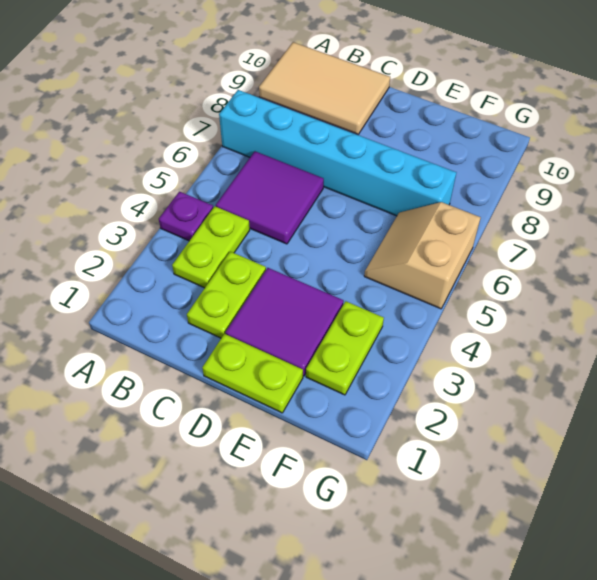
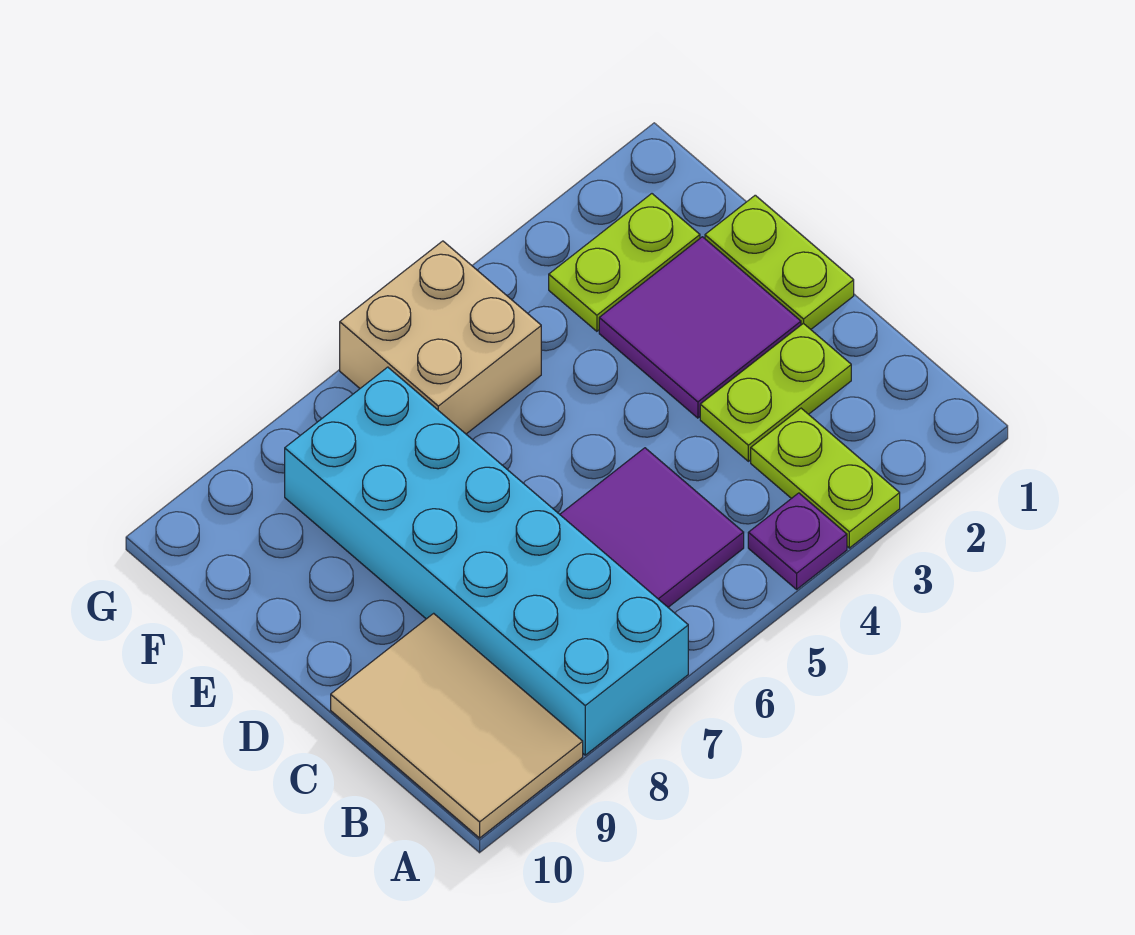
cyan 1x6 brick [219,90,457,216] -> cyan 2x6 brick [285,367,688,755]
lime 1x2 plate [172,206,250,288] -> lime 1x2 plate turned to [751,408,900,548]
tan 2x2 slope [364,202,481,309] -> tan 2x2 brick [340,241,541,434]

